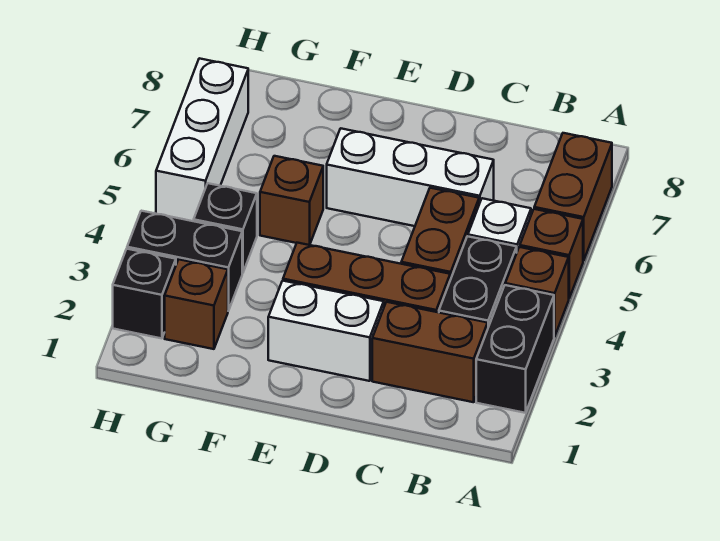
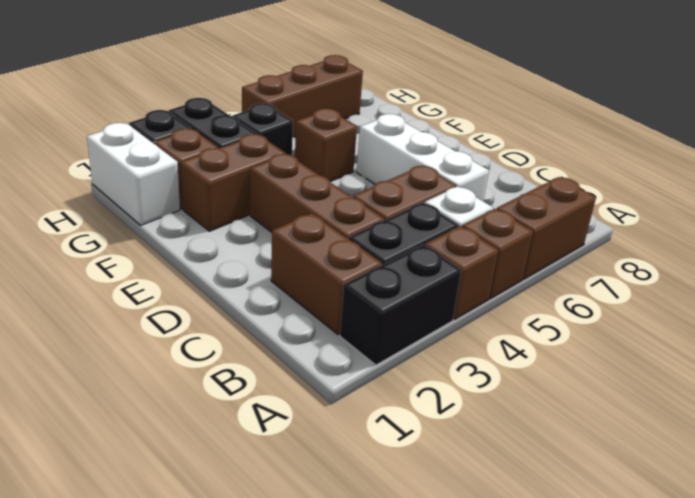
white 1x2 brick [268,281,384,381] -> white 1x2 brick moved to [87,123,180,225]
none -> brown 1x2 brick [181,134,286,231]
white 1x3 brick [156,58,248,221] -> brown 1x3 brick [242,55,363,138]

